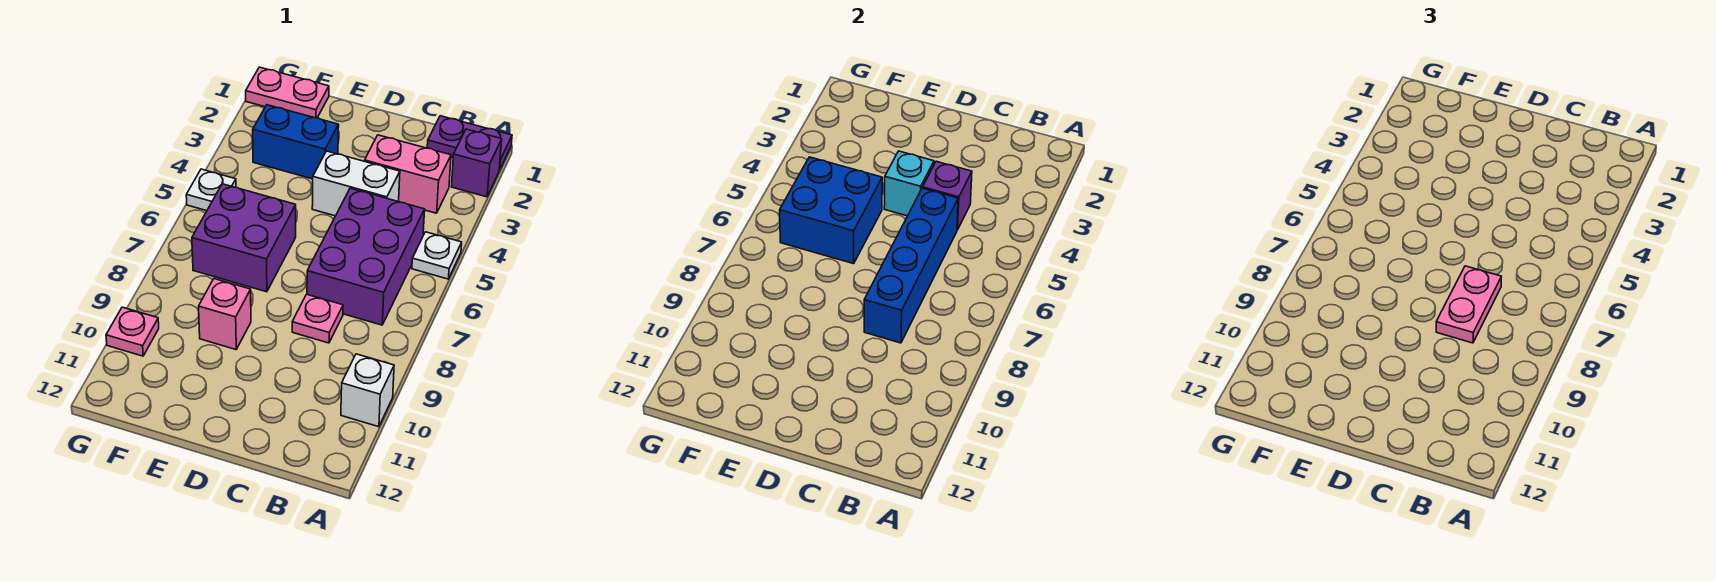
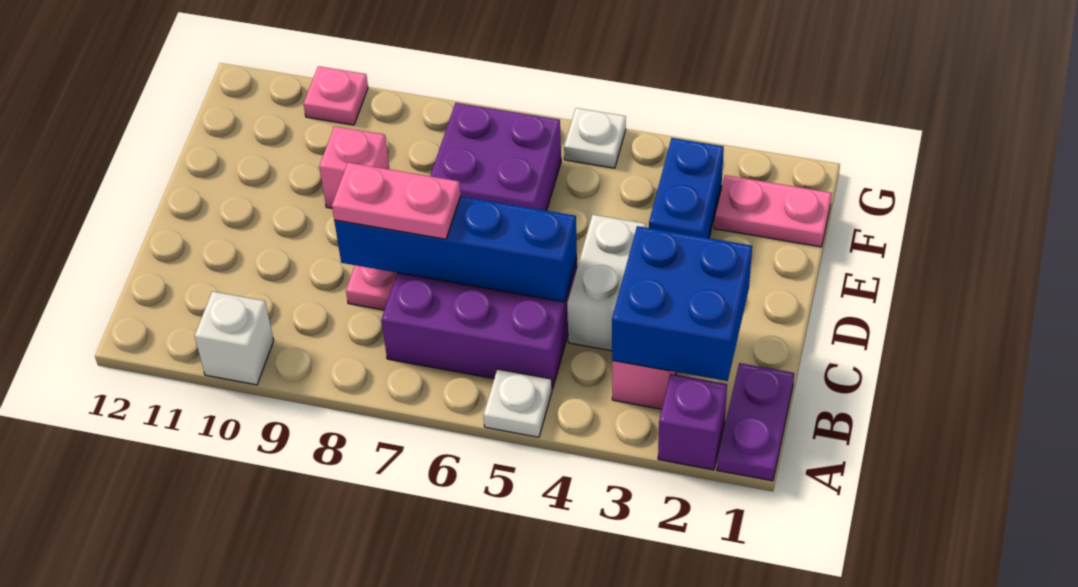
purple 1x1 brick [923,161,972,230] -> none
cyan 1x1 brick [884,151,934,216] -> none
blue 2x2 brick [780,157,882,264] -> blue 2x2 brick moved to [612,226,752,381]
pink 1x2 plate [246,67,329,118] -> pink 1x2 plate turned to [714,175,832,247]

